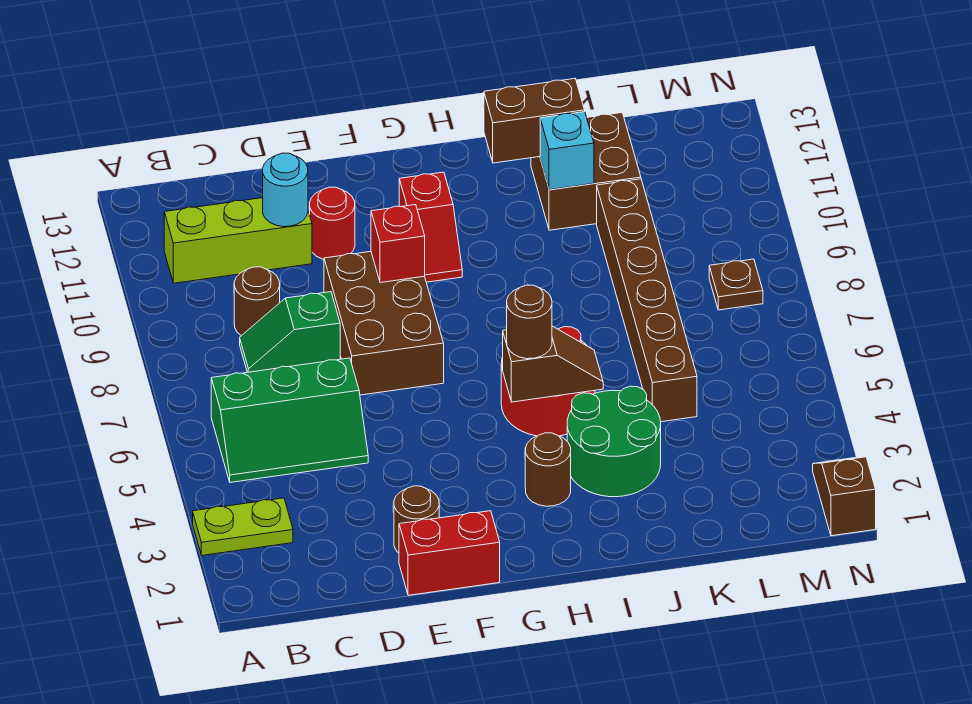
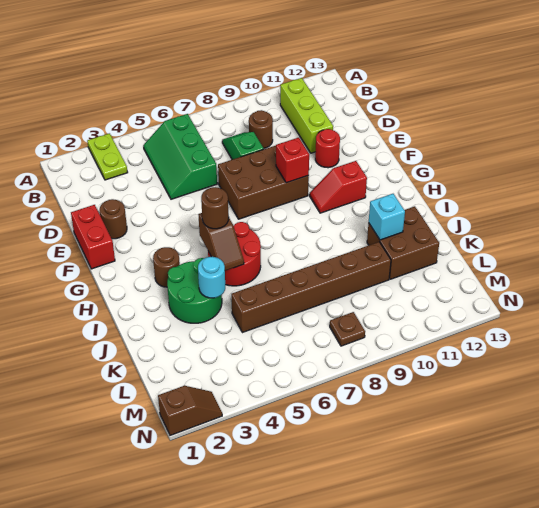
cyan 1x1 round brick [263,153,308,227] -> cyan 1x1 round brick moved to [198,257,225,298]
brown 1x2 brick [484,79,585,163] -> none

